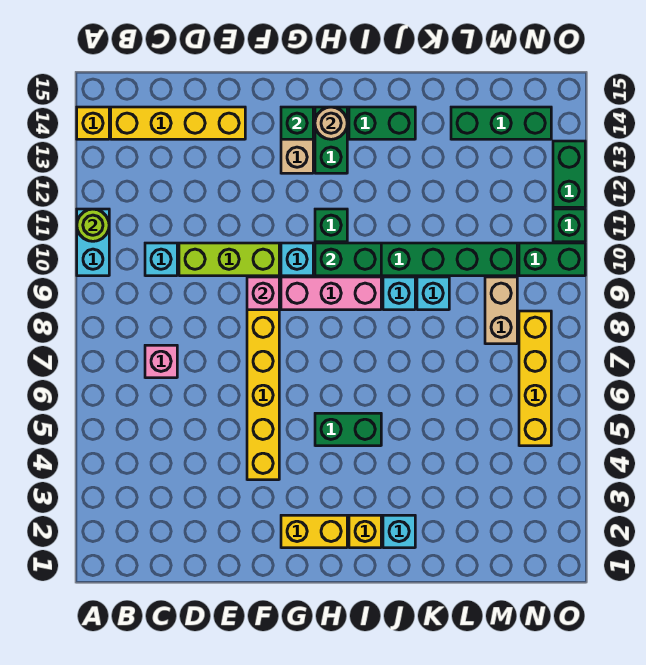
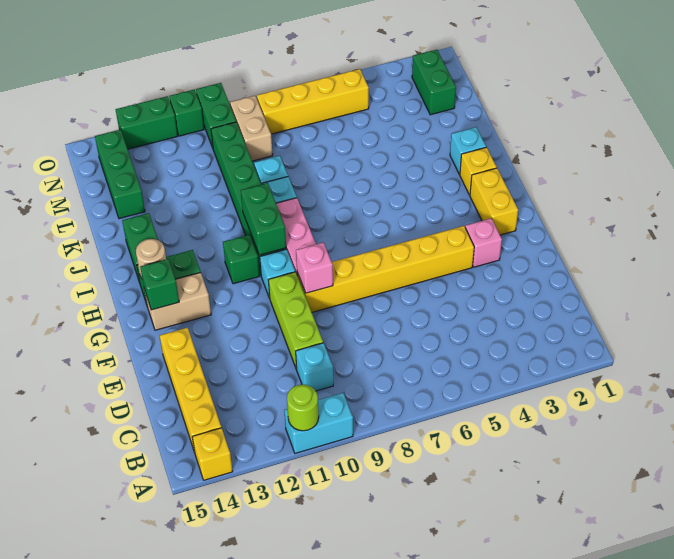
pink 1x1 brick [145,345,177,378] -> pink 1x1 brick moved to [465,218,502,267]
green 1x2 brick [315,413,381,446] -> green 1x2 brick moved to [412,50,456,115]
tan 1x2 brick [485,277,517,344] -> tan 1x2 brick turned to [230,96,273,161]

